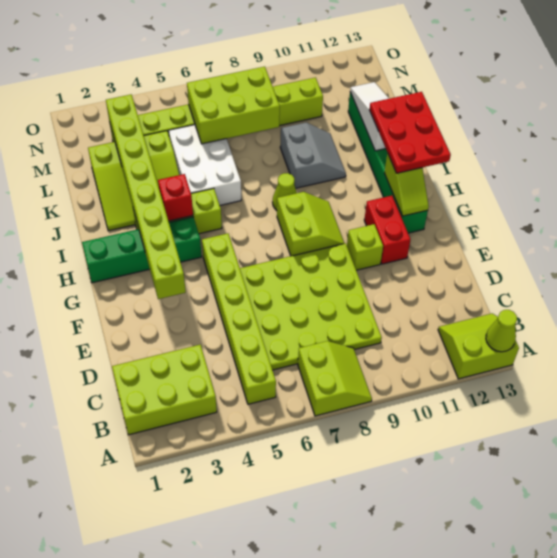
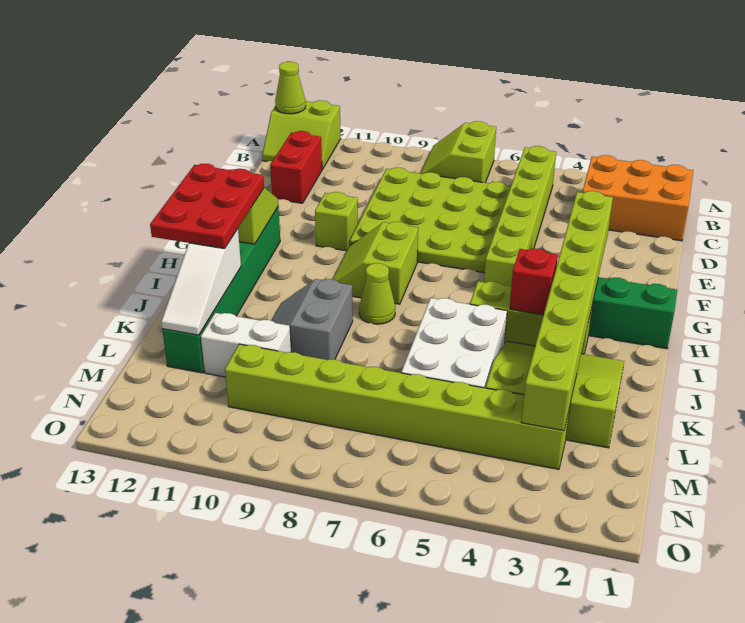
lime 2x3 brick [112,345,217,435] -> orange 2x3 brick [582,155,693,241]
red 1x2 brick [364,196,410,264] -> red 1x2 brick moved to [270,131,322,203]
lime 2x3 brick [187,67,280,144] -> none
none -> white 1x2 brick [201,313,291,377]

